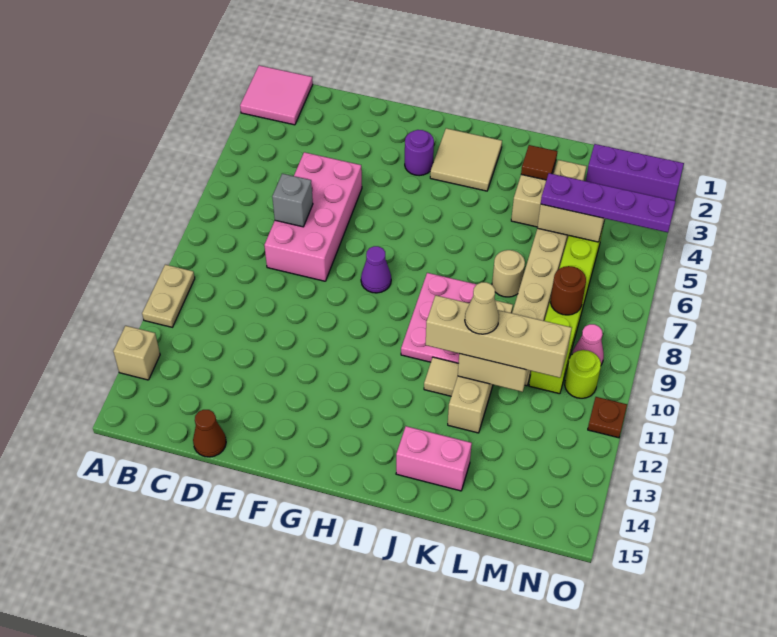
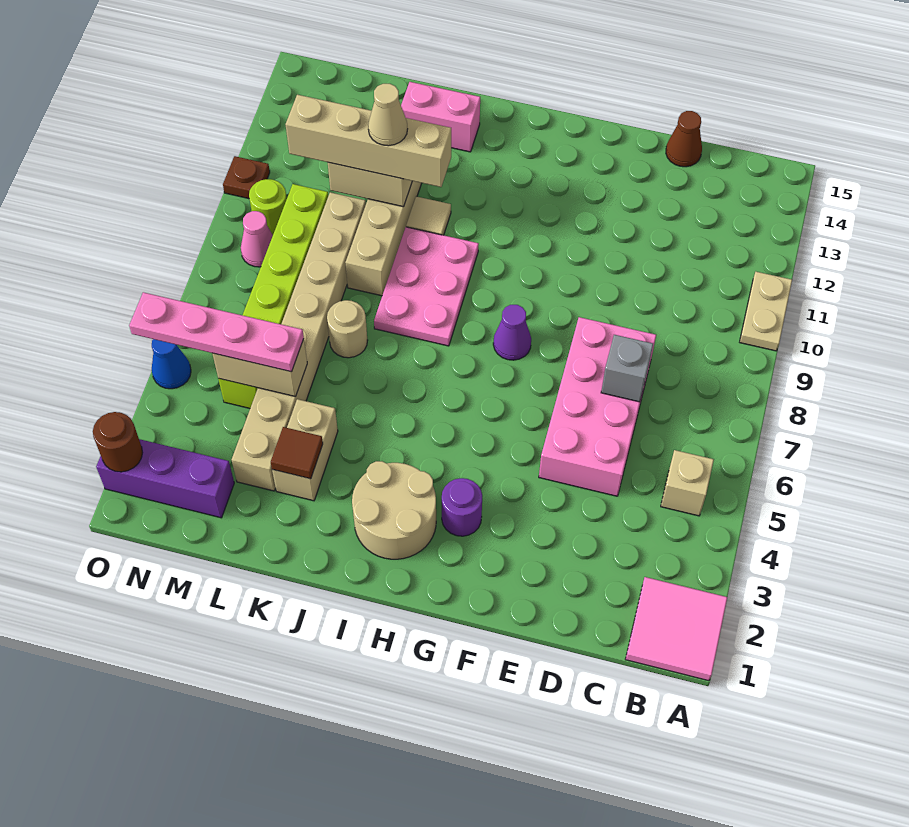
tan 1x1 brick [113,326,160,380] -> tan 1x1 brick moved to [661,450,714,516]
tan 2x2 tile [430,128,502,191] -> tan 2x2 round brick [352,461,436,559]
purple 1x4 plate [541,173,676,232] -> pink 1x4 plate [129,292,304,372]
brown 1x1 round brick [551,266,586,315] -> brown 1x1 round brick moved to [93,412,143,472]
none -> blue 1x1 cone [152,339,191,389]

